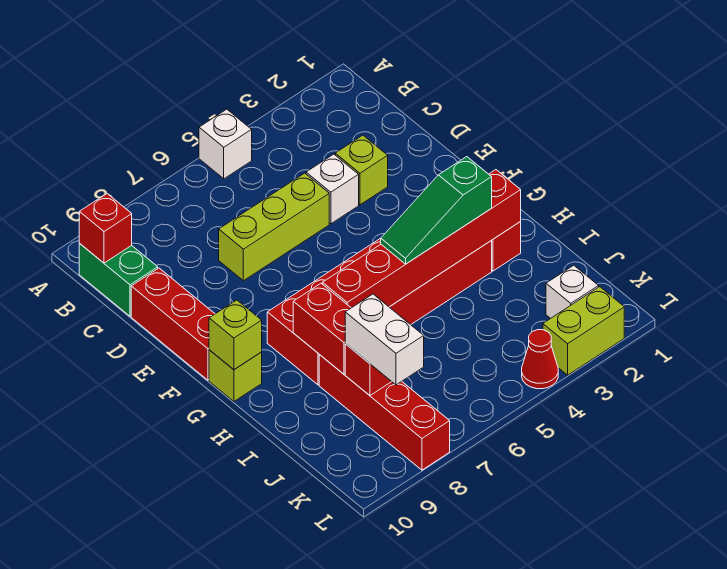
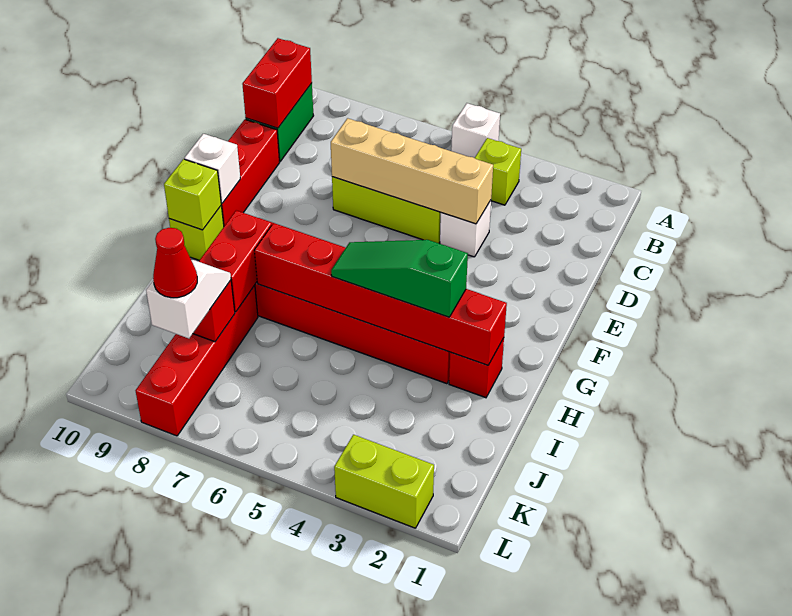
red 1x1 brick [79,194,132,263] -> red 1x2 brick [242,38,312,128]
lime 1x1 brick [335,135,388,205] -> lime 1x1 brick moved to [475,138,521,205]
none -> tan 1x4 brick [331,118,493,224]
white 1x2 brick [345,294,424,385] -> white 1x2 slope [146,260,231,338]
white 1x1 brick [546,265,599,319] -> white 1x1 brick moved to [184,134,240,203]
red 1x1 cone [522,330,558,389] -> red 1x1 cone moved to [153,228,197,298]

